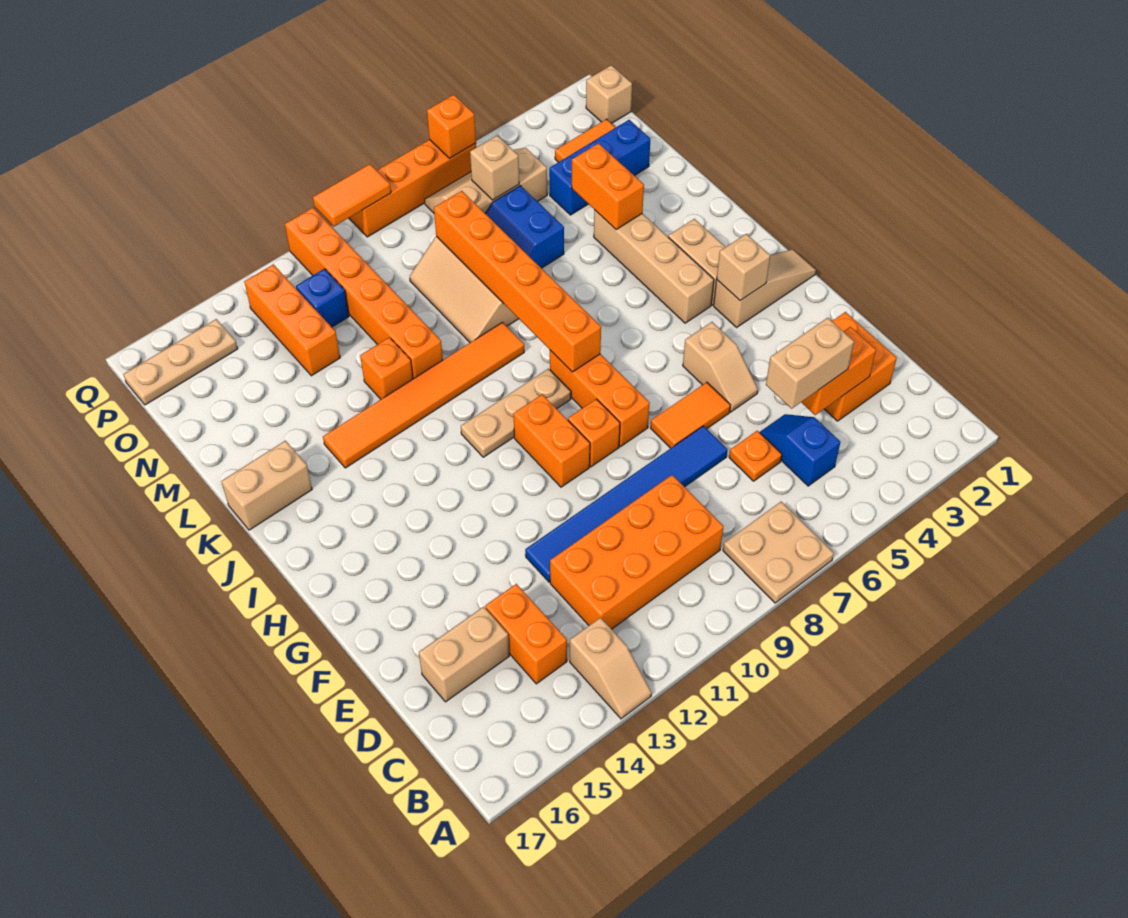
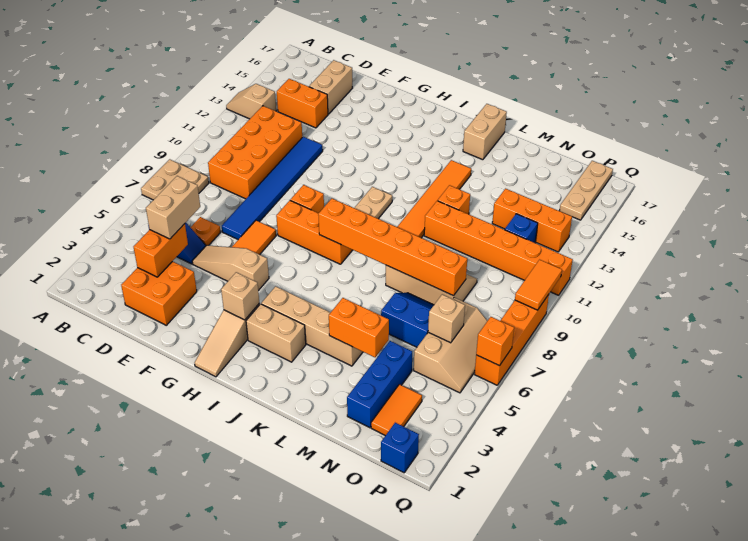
tan 1x2 slope [683,322,758,412] -> tan 1x3 slope [192,245,269,291]
orange 1x2 brick [514,394,590,487] -> none
tan 1x1 brick [586,65,632,124] -> blue 1x1 brick [381,423,419,473]

